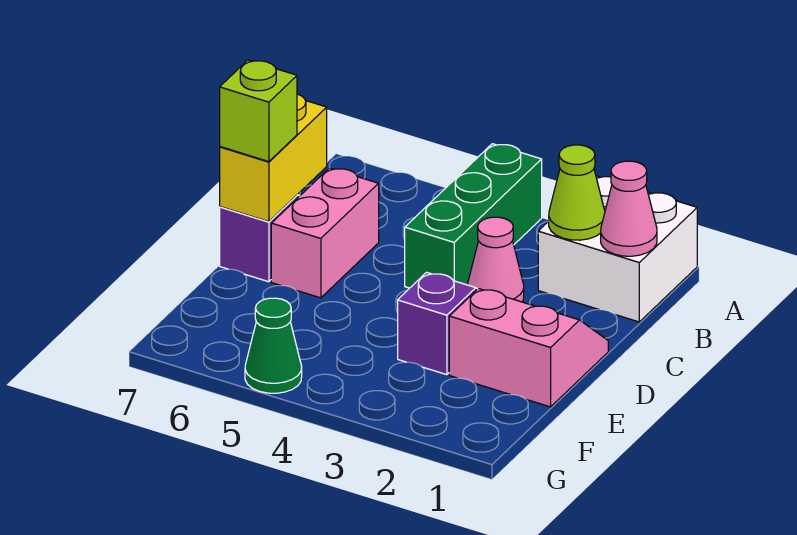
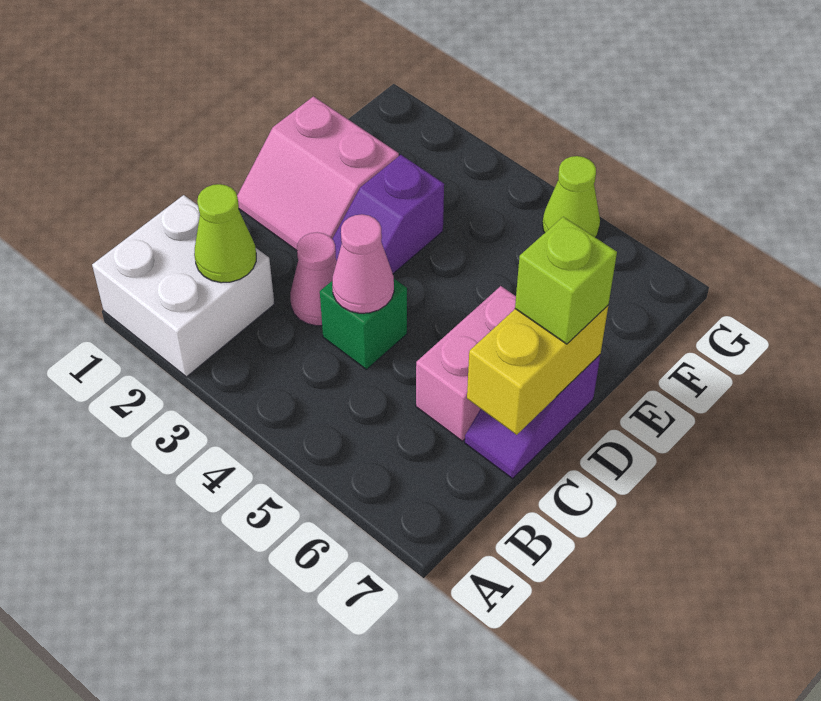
green 1x3 brick [405,144,542,288] -> green 1x1 brick [320,279,407,370]
pink 1x1 cone [601,161,657,256] -> pink 1x1 cone moved to [332,214,394,313]
green 1x1 cone [245,298,302,393] -> lime 1x1 cone [543,156,600,238]

